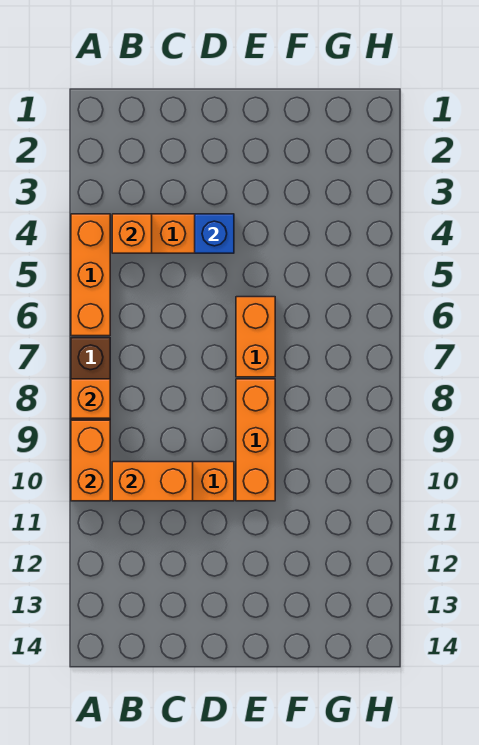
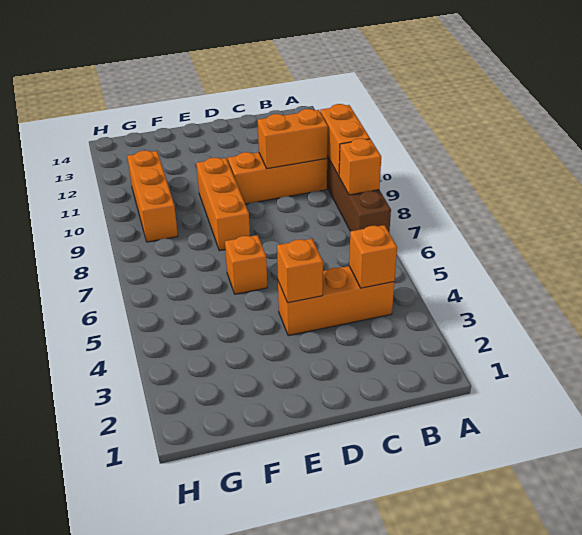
orange 1x3 brick [71,214,110,336] -> orange 1x3 brick moved to [127,150,178,242]
blue 1x1 brick [195,214,234,253] -> orange 1x1 brick [277,239,323,303]
orange 1x2 brick [236,297,275,377] -> orange 1x1 brick [225,235,267,294]

